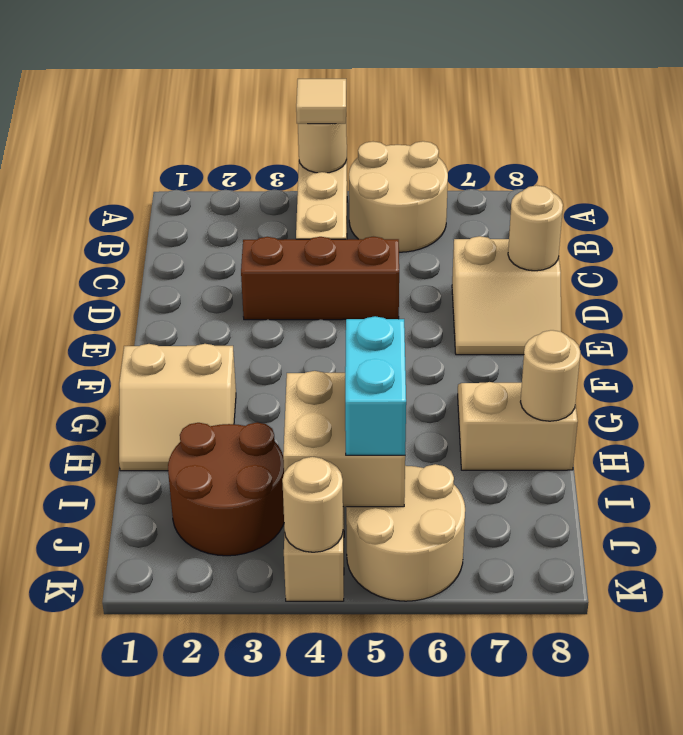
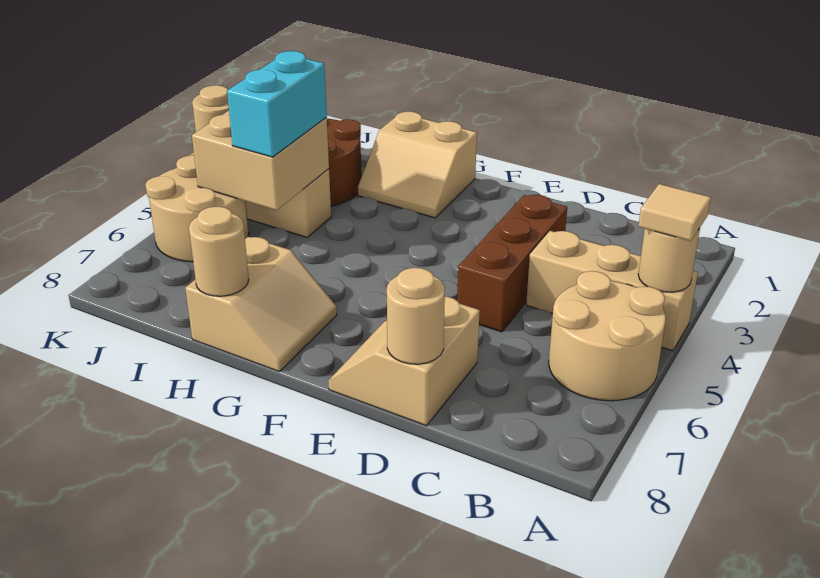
tan 2x2 slope [119,344,236,471] -> tan 2x2 slope turned to [358,112,477,218]
cyan 1x2 brick [345,316,406,455] -> cyan 1x2 brick turned to [227,51,327,157]

